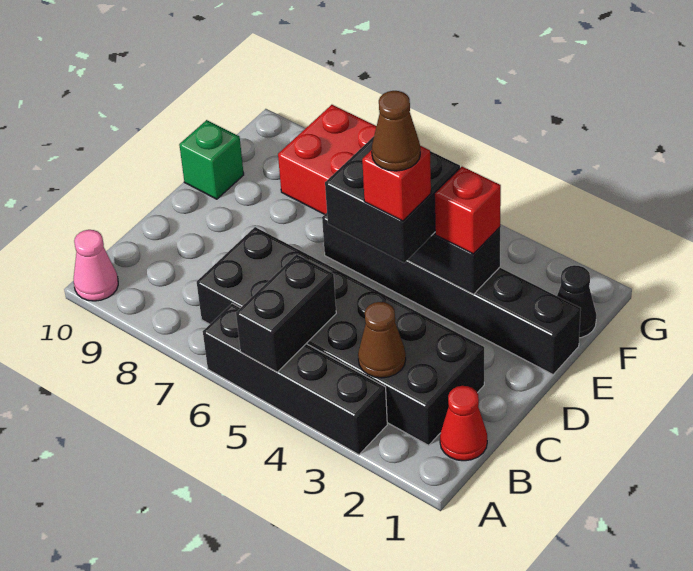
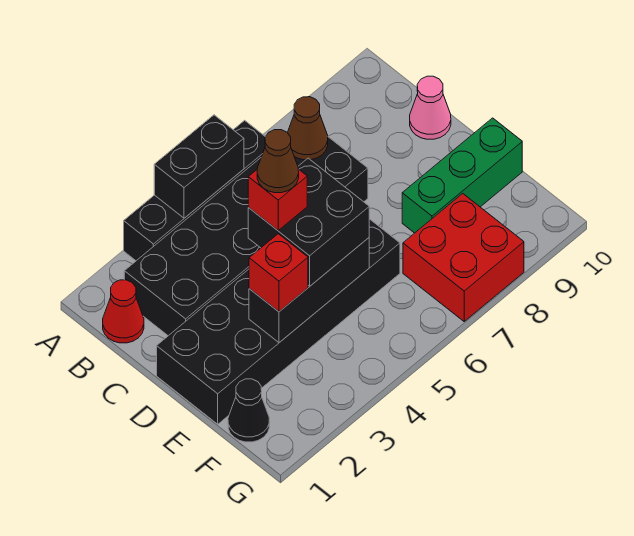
black 1x2 brick [236,254,336,372] -> black 1x2 brick turned to [154,115,244,218]
pink 1x1 cone [74,230,118,301] -> pink 1x1 cone moved to [410,76,451,139]
brown 1x1 cone [358,302,406,378] -> brown 1x1 cone moved to [287,97,328,160]
black 1x6 brick [322,213,581,374] -> black 2x6 brick [157,219,400,424]
green 1x1 brick [179,120,244,199] -> green 1x3 brick [402,118,522,233]

